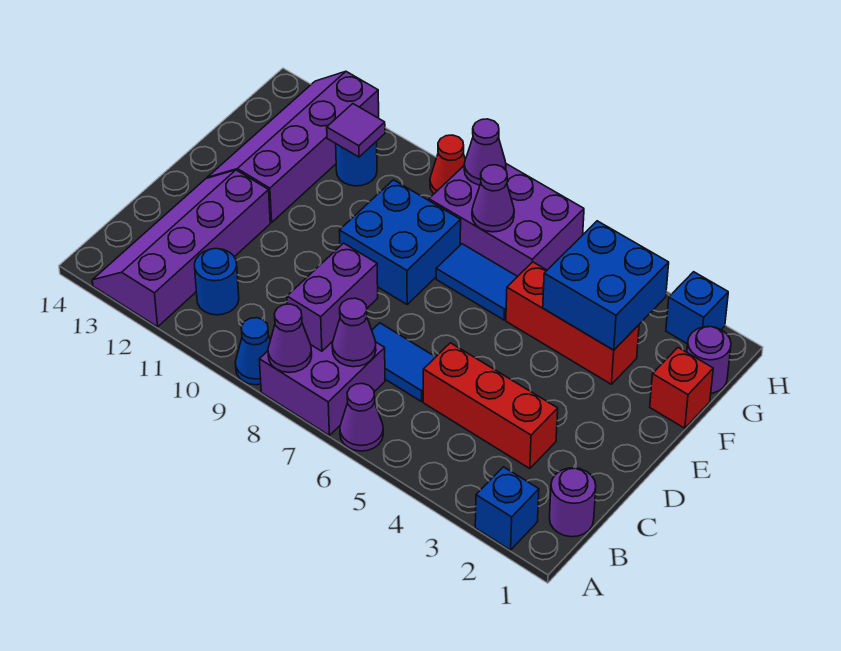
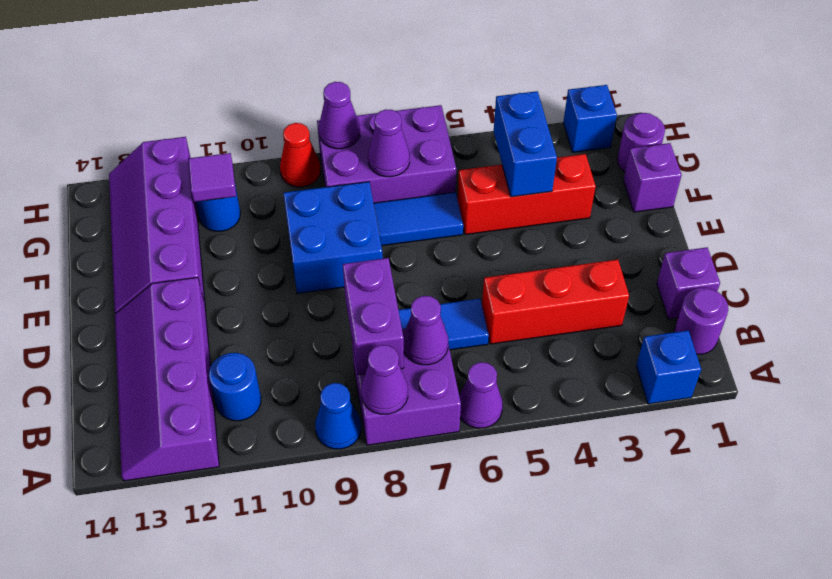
none -> purple 1x1 brick [657,247,720,319]
red 1x1 brick [650,348,713,428] -> purple 1x1 brick [623,143,682,212]
blue 2x2 brick [543,221,669,350] -> blue 1x2 brick [494,91,557,197]

